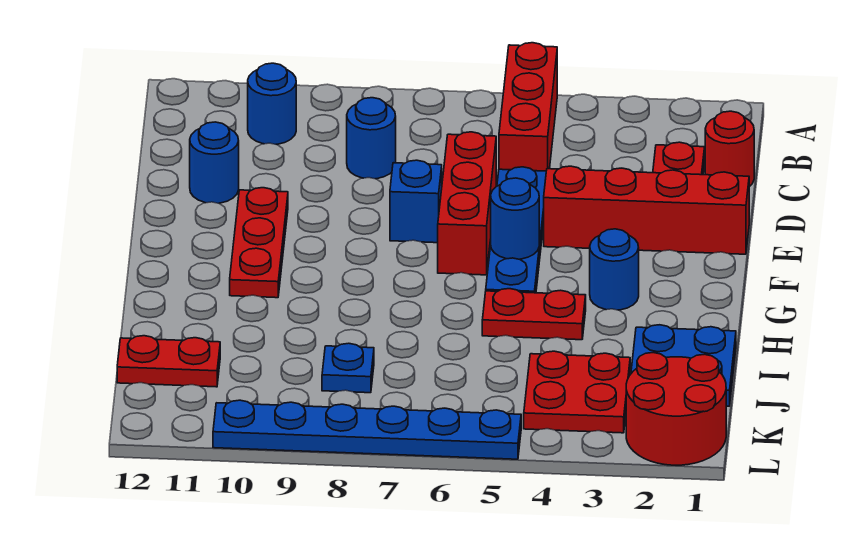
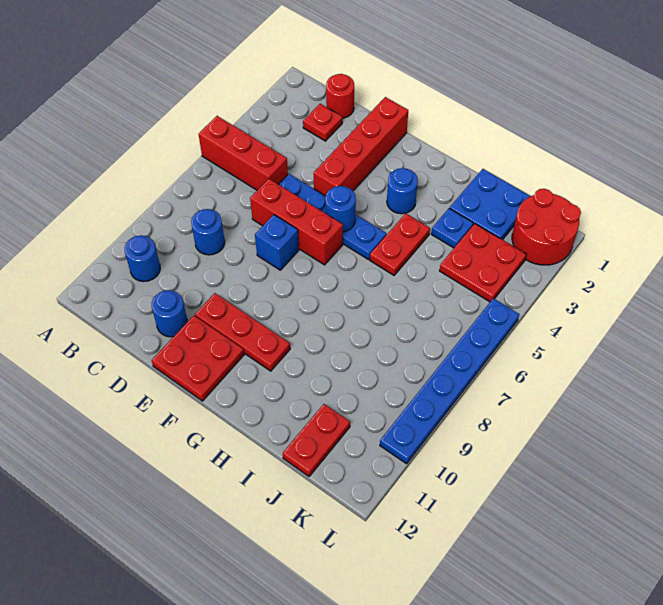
none -> red 2x2 plate [152,316,244,401]
blue 1x1 plate [322,343,374,393] -> blue 1x1 plate moved to [431,208,473,248]

